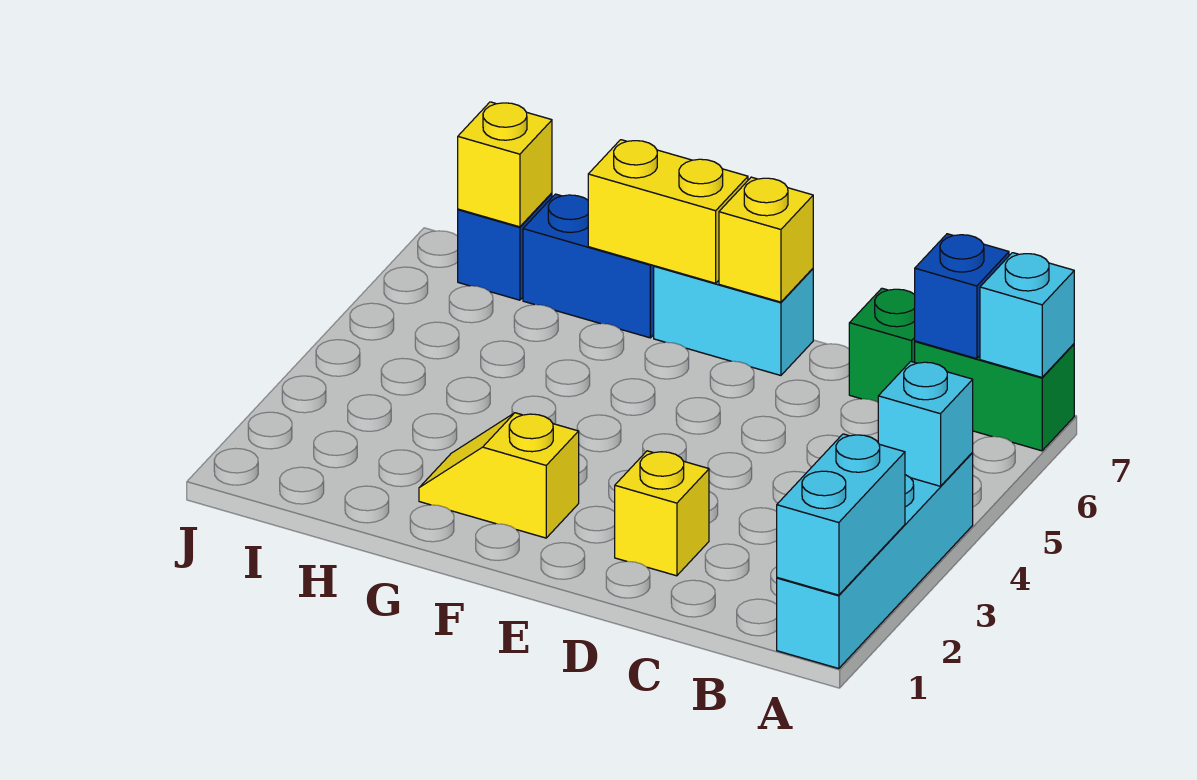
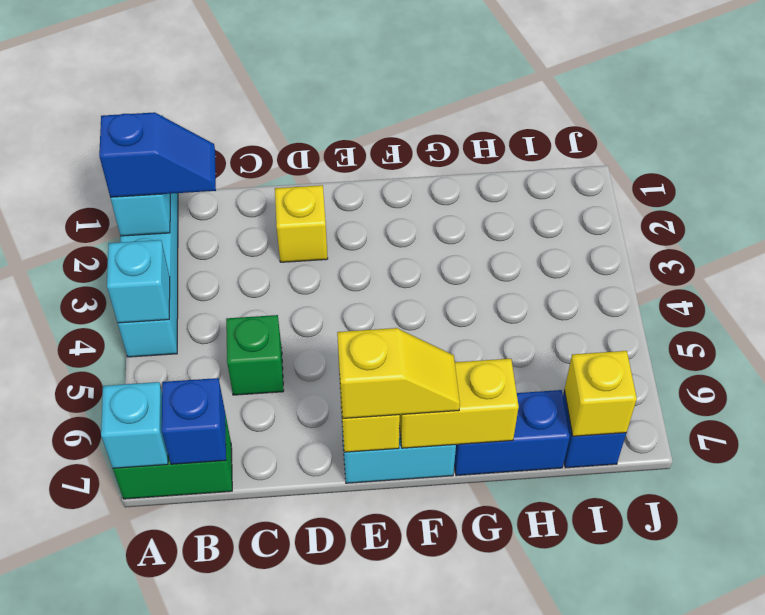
none -> blue 1x2 slope [99,112,216,198]
green 1x1 brick [849,288,915,402] -> green 1x1 brick moved to [226,315,284,395]
yellow 1x2 slope [419,413,579,538] -> yellow 1x2 slope moved to [337,328,460,418]

